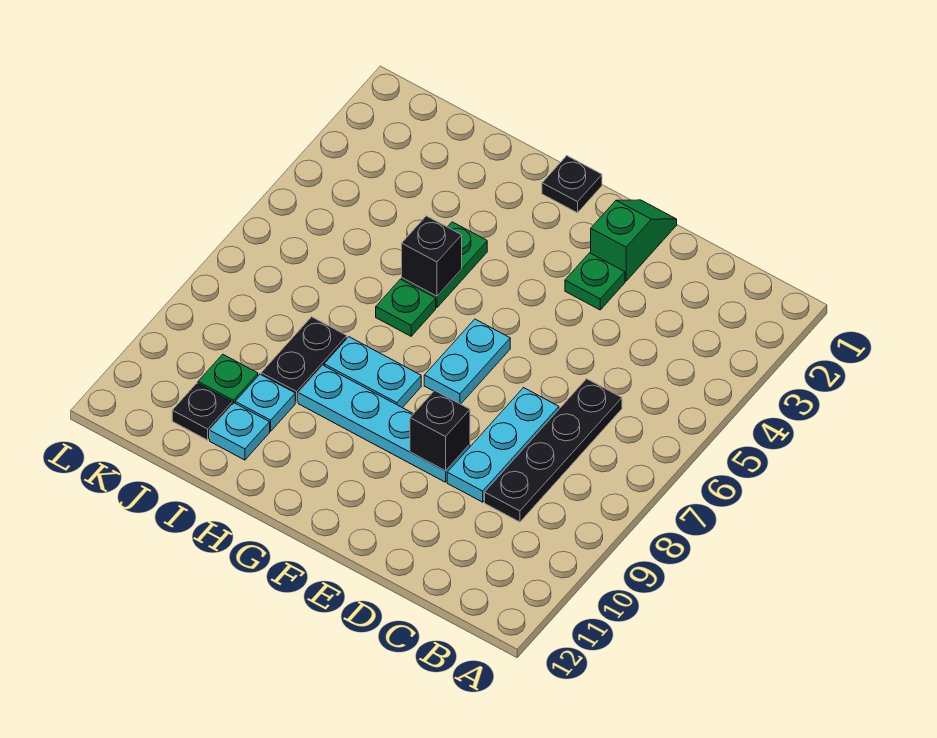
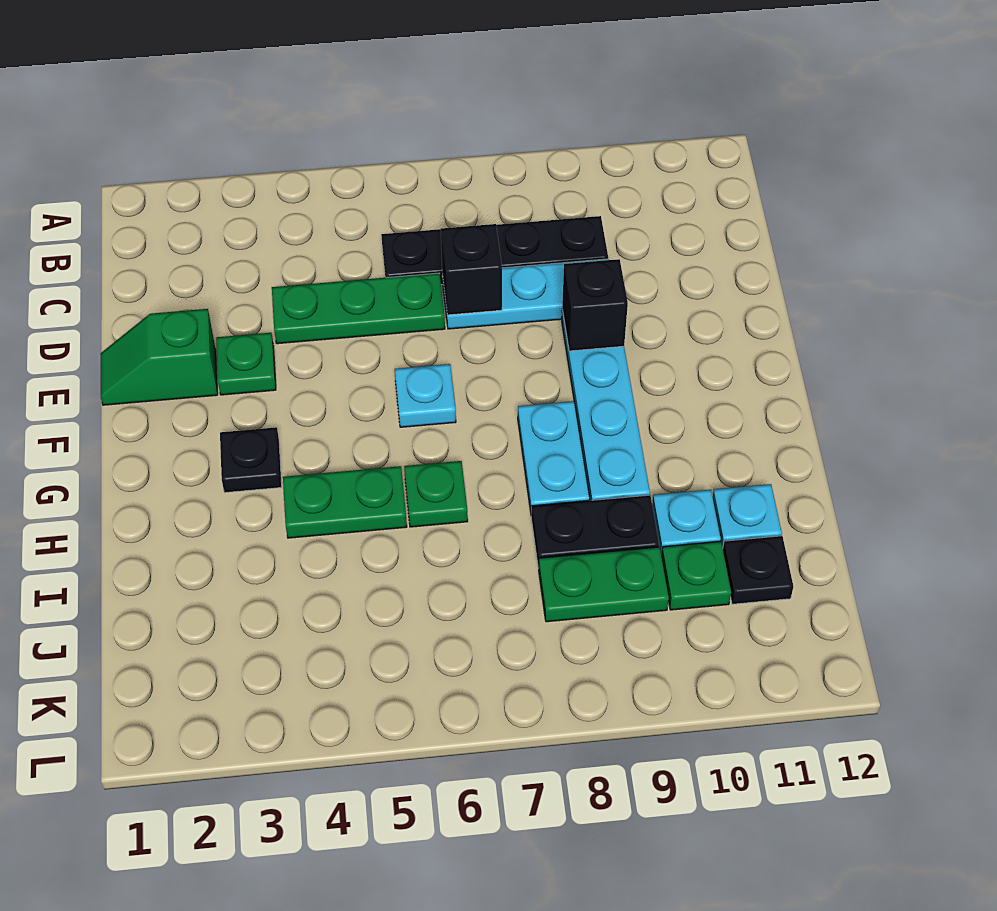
none -> green 1x3 plate [272,273,445,344]
cyan 1x2 plate [424,319,510,404] -> cyan 1x1 plate [395,364,456,427]
black 1x1 plate [542,156,602,213] -> black 1x1 plate moved to [220,427,282,493]
black 1x1 brick [402,216,462,296] -> black 1x1 brick moved to [441,224,502,315]
none -> green 1x2 plate [539,547,669,622]

